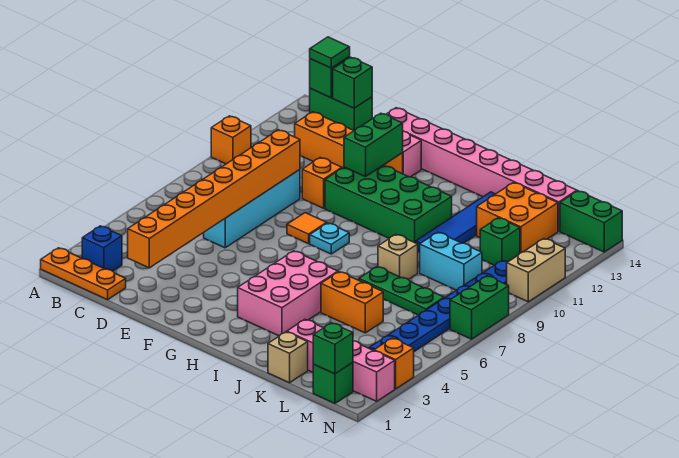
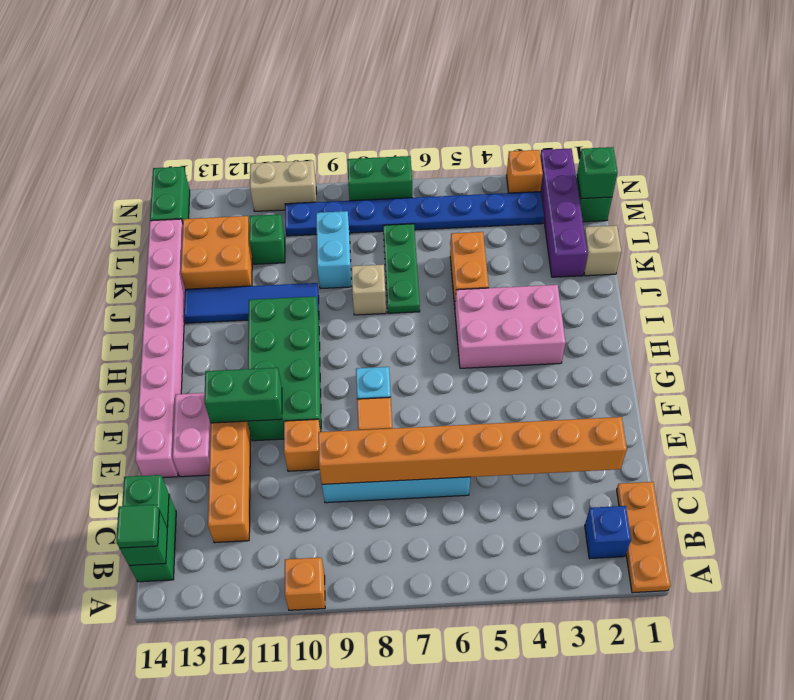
pink 1x4 brick [287,320,395,401] -> purple 1x4 brick [540,148,588,277]

